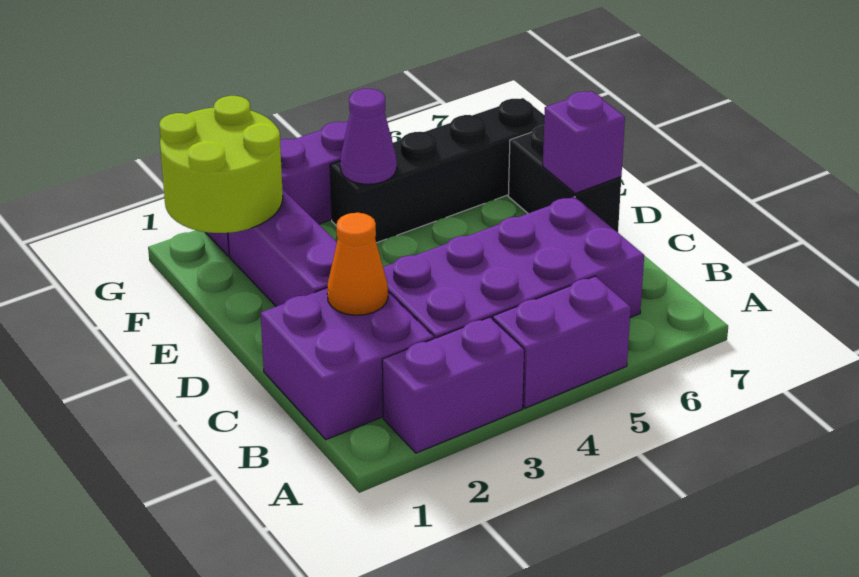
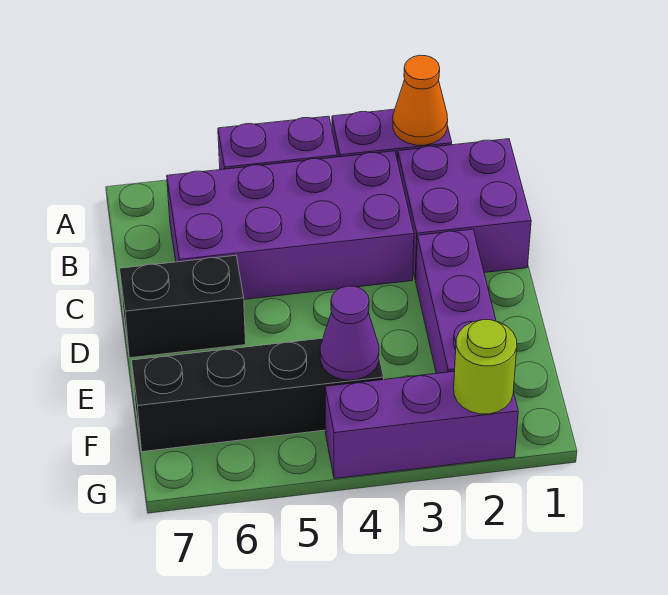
orange 1x1 cone [327,213,388,315] -> orange 1x1 cone moved to [393,55,448,145]
black 1x2 brick [508,125,621,232] -> black 1x2 brick turned to [120,255,246,358]
purple 1x1 brick [543,91,625,193] -> none
lime 2x2 round brick [159,96,283,233] -> lime 1x1 round brick [454,320,517,414]

